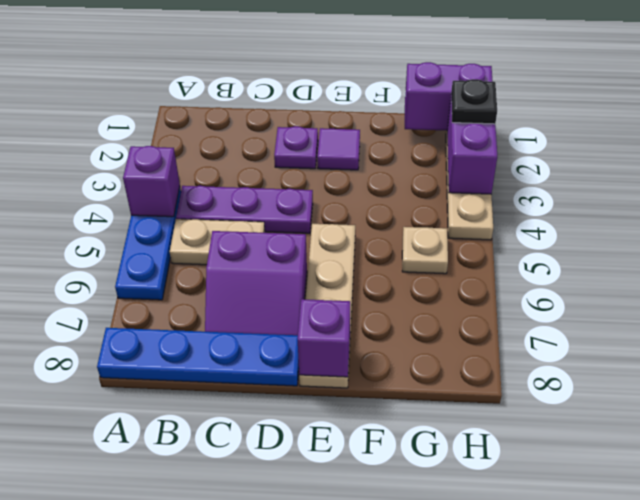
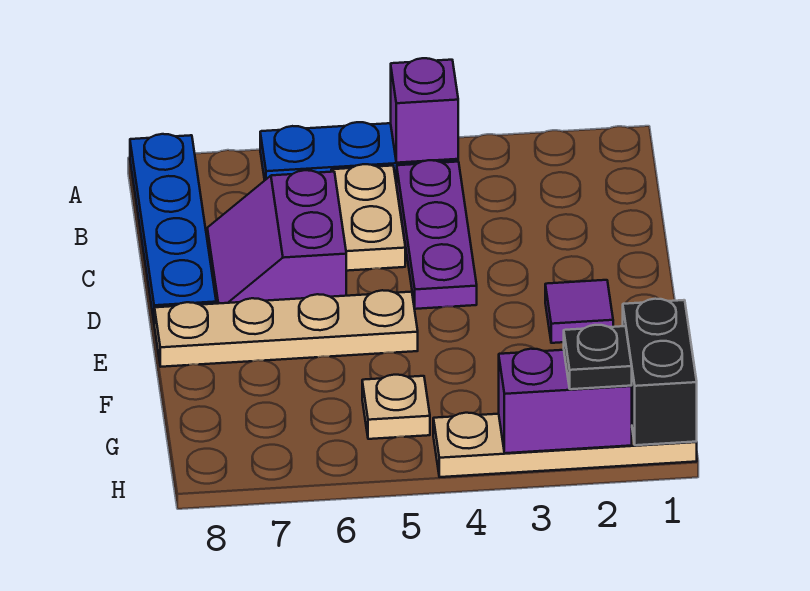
purple 1x1 plate [274,126,318,169] -> none
purple 1x1 brick [298,299,350,377] -> none
purple 1x2 brick [405,62,493,131] -> black 1x2 brick [623,299,697,445]

